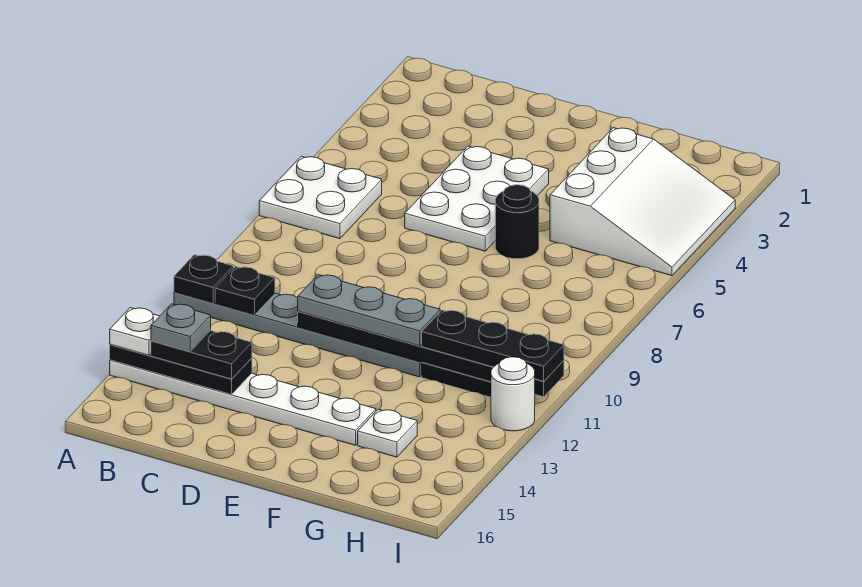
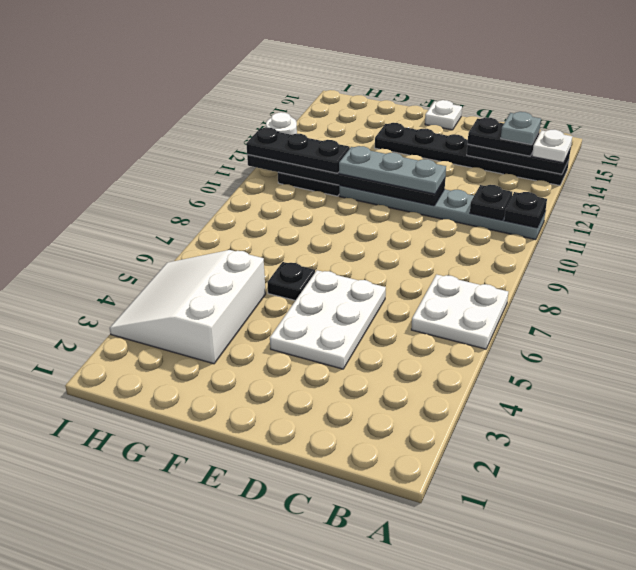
white 1x6 plate [110,360,376,445] -> black 1x6 plate [375,123,569,185]
black 1x1 round brick [495,185,539,259] -> black 1x1 plate [267,262,315,300]
white 1x1 plate [358,409,417,457] -> white 1x1 plate moved to [425,100,462,130]

